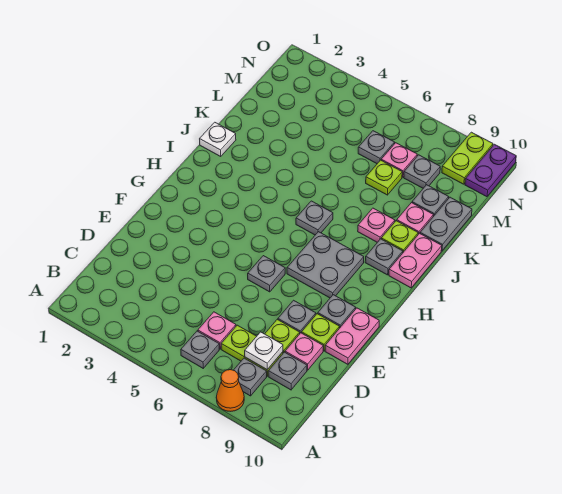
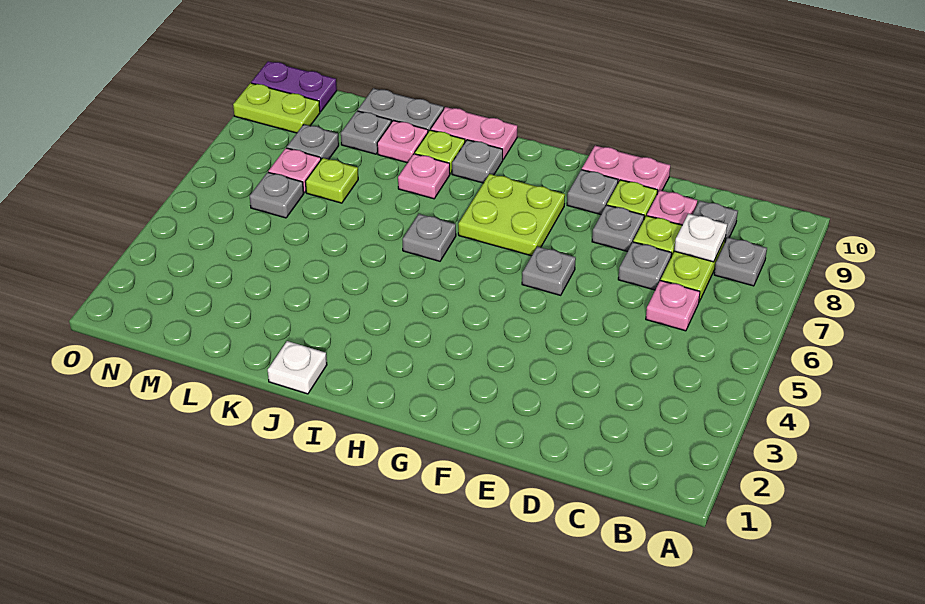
orange 1x1 cone [216,370,244,411] -> none
grey 1x1 plate [181,331,219,368] -> grey 1x1 plate moved to [618,242,672,290]
grey 2x2 plate [287,232,364,298] -> lime 2x2 plate [458,174,565,256]

